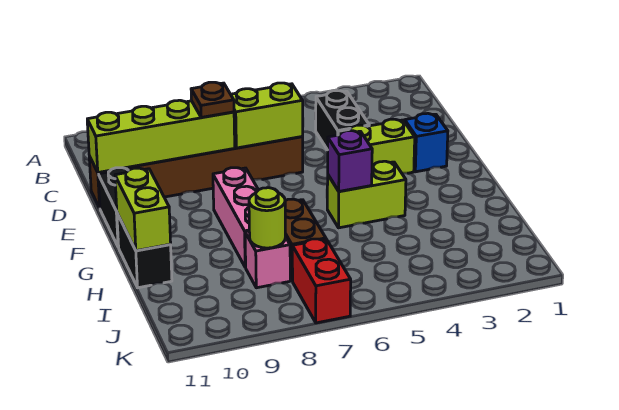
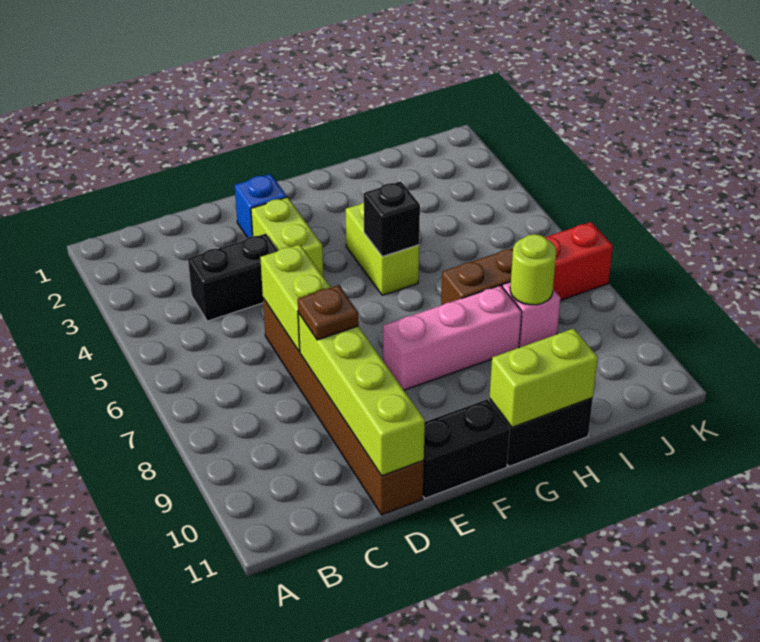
purple 1x1 brick [328,131,372,191] -> black 1x1 brick [364,181,420,257]

